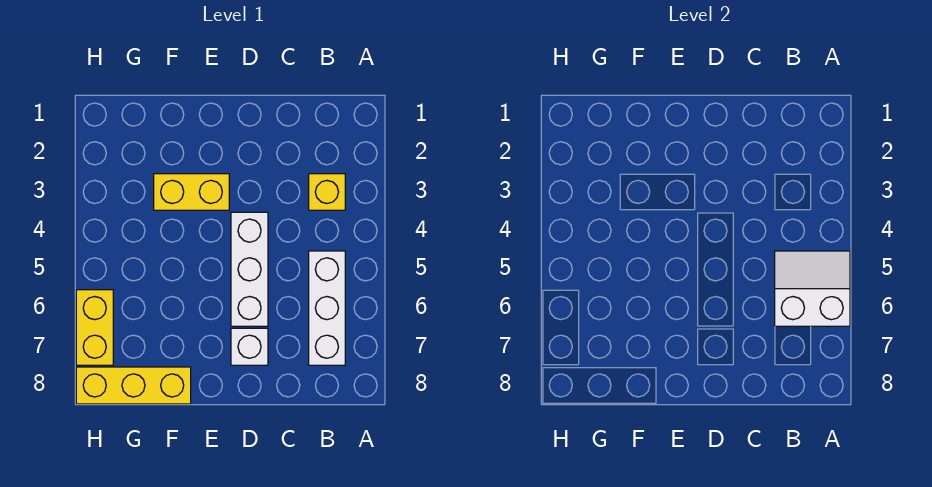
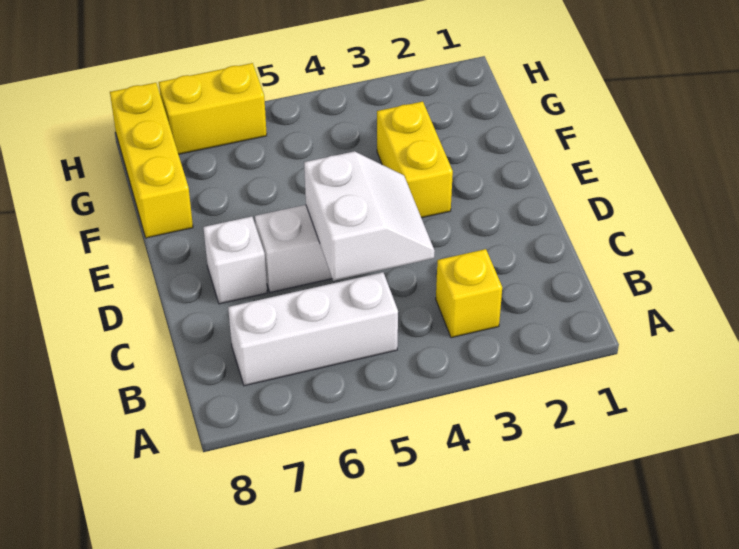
white 2x2 slope [775,251,850,326] -> white 2x2 slope moved to [304,151,435,281]

